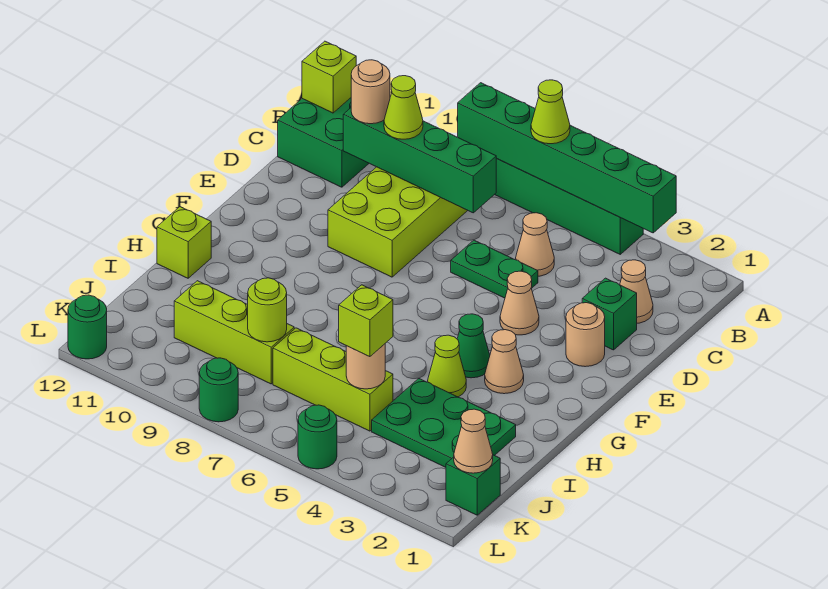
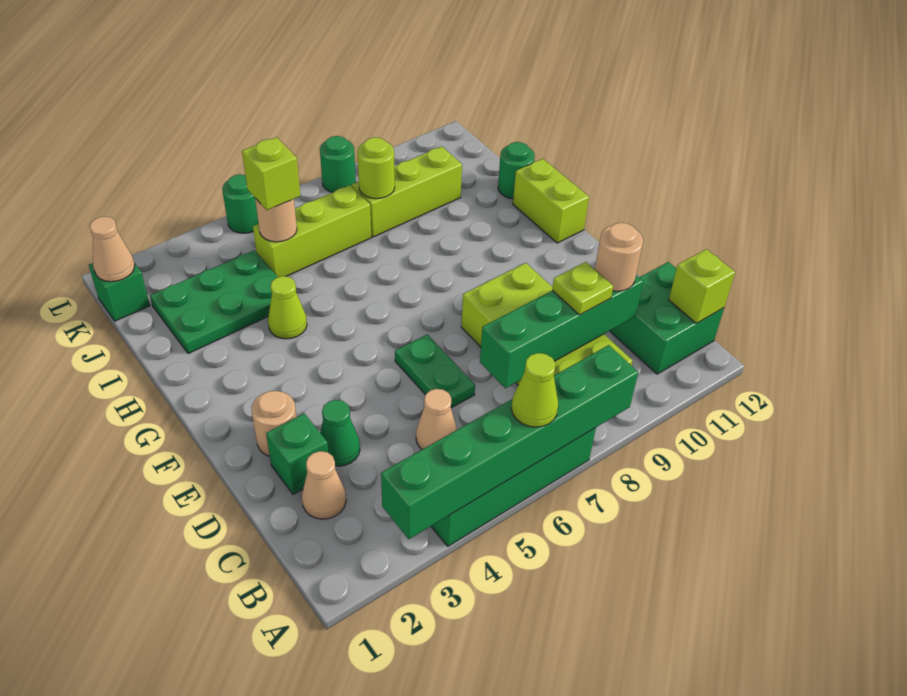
lime 1x1 cone [384,76,423,139] -> lime 1x1 plate [552,262,613,315]
green 1x2 plate [451,240,538,298] -> green 1x2 plate turned to [395,334,475,408]
tan 1x1 cone [500,271,539,335] -> none
tan 1x1 cone [485,330,524,394] -> none
green 1x1 cone [457,314,490,378] -> green 1x1 cone moved to [320,400,360,466]
lime 1x1 brick [157,207,211,278] -> lime 1x2 brick [513,159,589,243]
green 1x1 round brick [68,295,107,359] -> green 1x1 round brick moved to [498,142,535,199]

